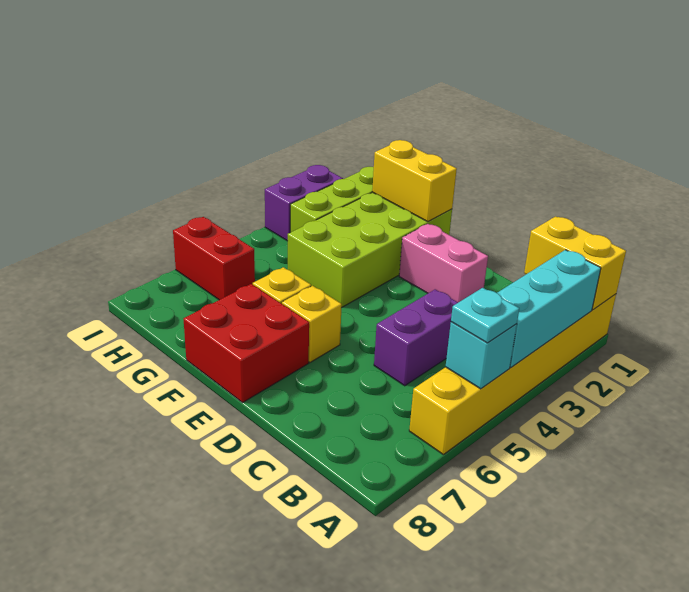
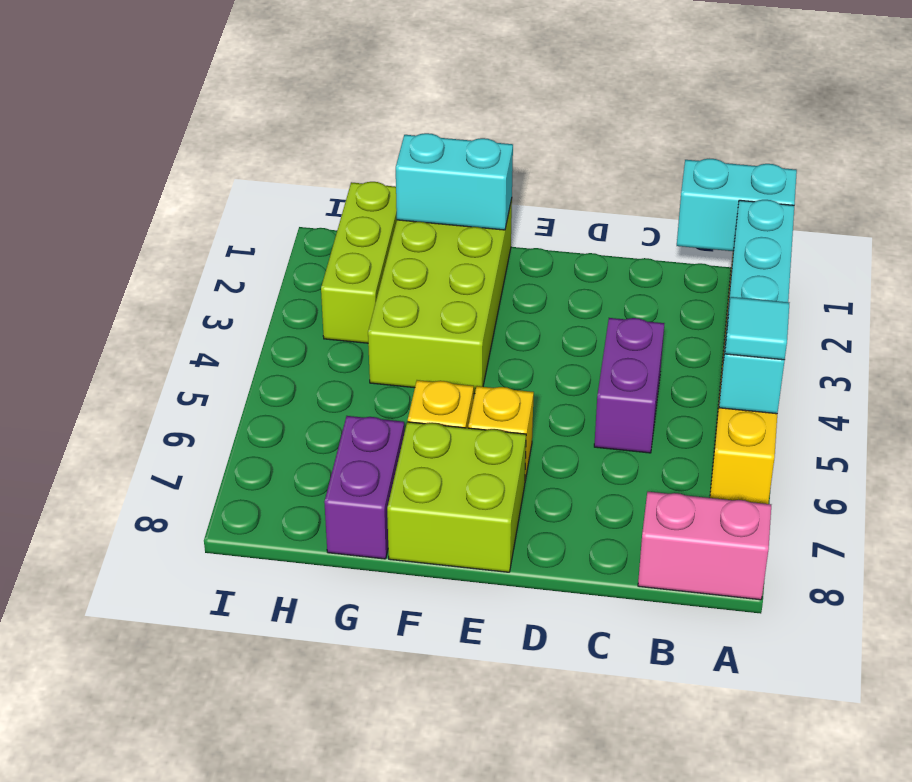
yellow 1x2 brick [524,216,626,310] -> cyan 1x2 brick [677,159,797,251]
cyan 1x1 plate [451,288,519,343] -> cyan 1x1 tile [725,297,789,360]
pink 1x2 brick [399,224,488,302] -> pink 1x2 brick moved to [638,492,771,600]
red 2x2 brick [184,284,309,403] -> lime 2x2 brick [387,422,526,572]
yellow 1x2 brick [372,140,457,222] -> cyan 1x2 brick [396,133,513,230]
red 1x2 brick [173,217,255,300] -> none
purple 1x2 brick [265,165,343,241] -> purple 1x2 brick moved to [324,416,404,559]

